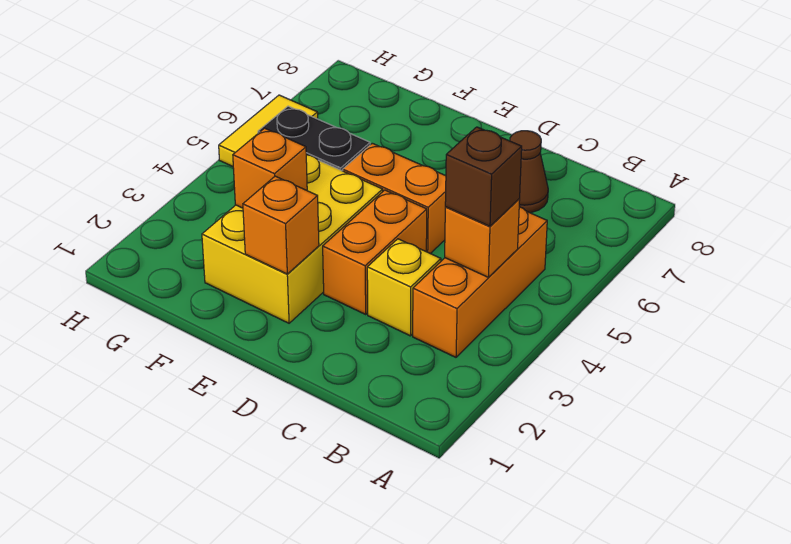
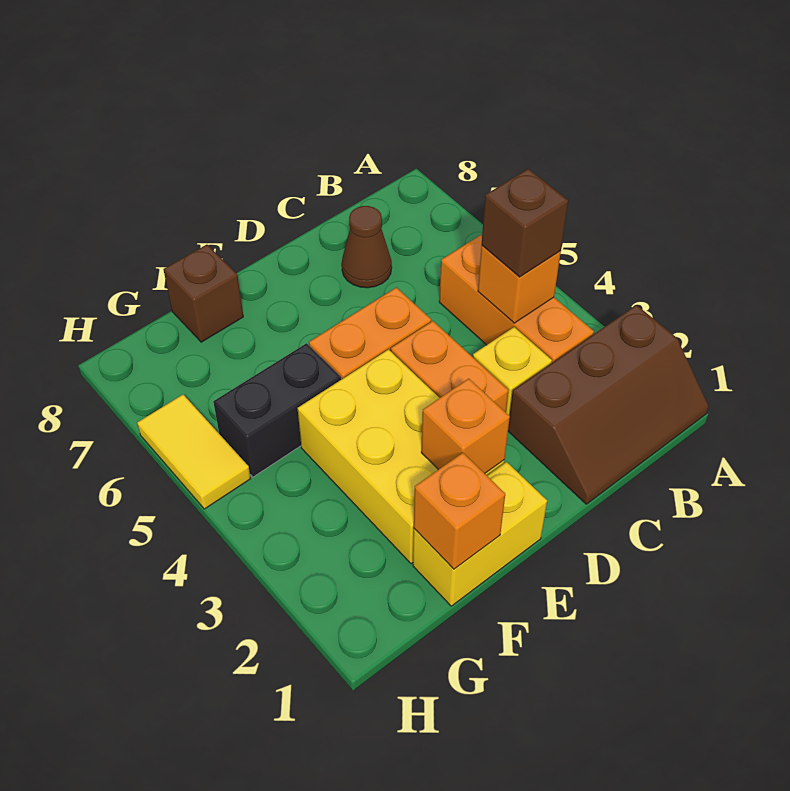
none -> brown 2x3 slope [508,305,709,504]
none -> yellow 1x2 brick [413,462,547,606]
orange 1x1 brick [233,128,307,208] -> orange 1x1 brick moved to [414,453,505,569]
none -> brown 1x1 brick [163,245,243,342]

